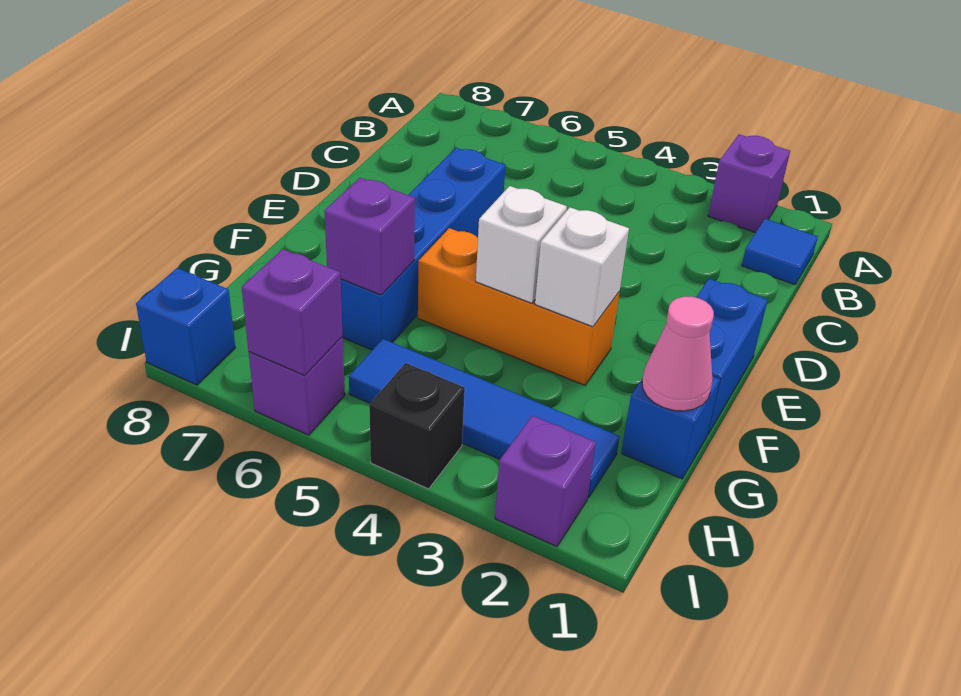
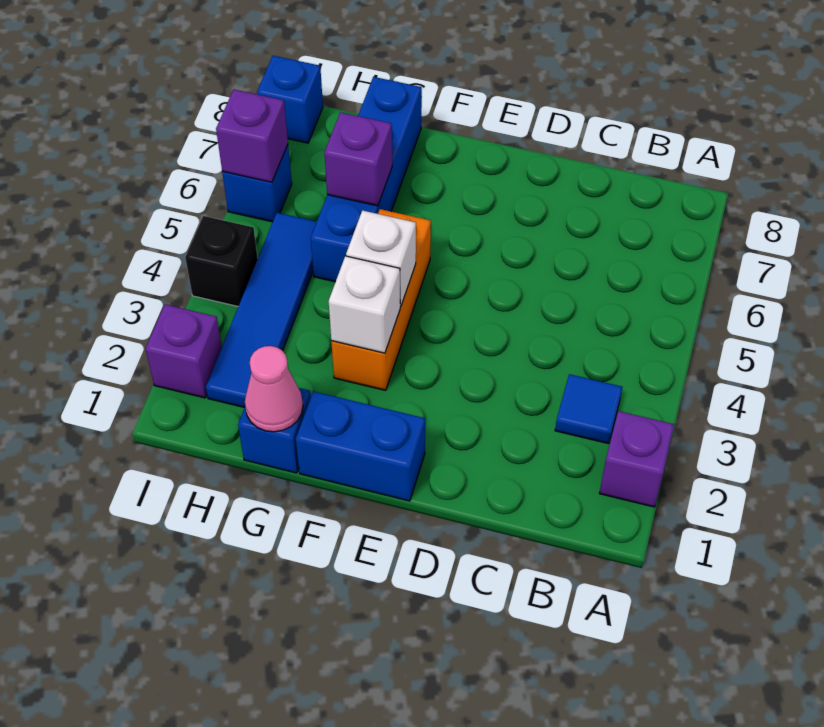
blue 1x1 tile [742,219,818,285] -> blue 1x1 tile moved to [555,374,622,444]
blue 1x4 brick [340,148,505,350] -> blue 1x4 brick turned to [311,77,422,282]
purple 1x1 brick [249,337,345,435] -> blue 1x1 brick [222,145,292,222]

